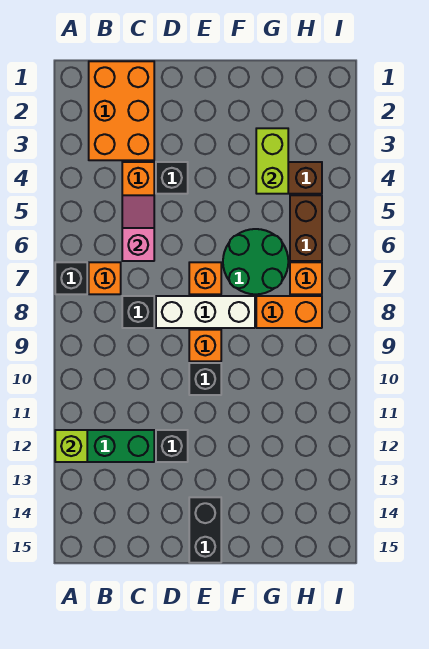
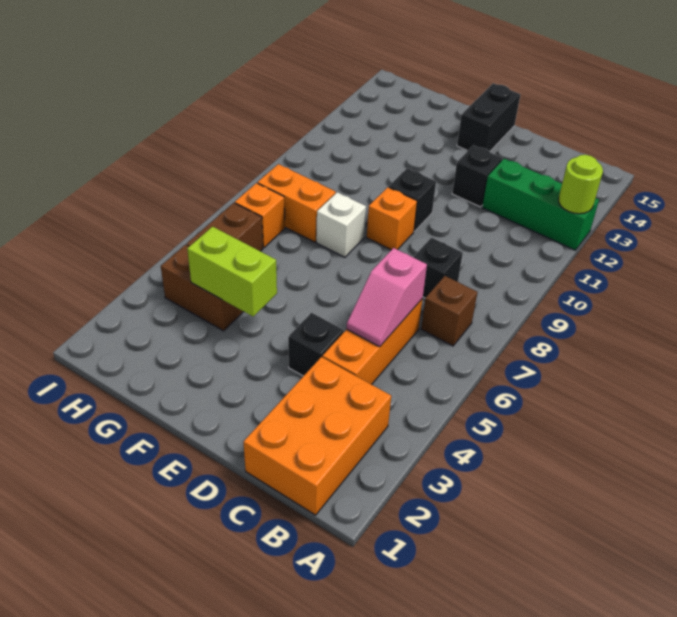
black 1x1 brick [55,262,87,294] -> none
lime 1x1 brick [55,430,87,462] -> lime 1x1 round brick [559,155,603,214]
orange 1x1 brick [89,262,121,294] -> brown 1x1 brick [421,276,478,346]
white 1x3 brick [156,296,255,328] -> white 1x1 brick [316,192,366,257]
orange 1x1 brick [189,262,221,294] -> none
green 2x2 round brick [223,229,288,294] -> none
lime 1x2 brick [256,128,288,194] -> lime 1x2 brick turned to [187,227,277,316]

